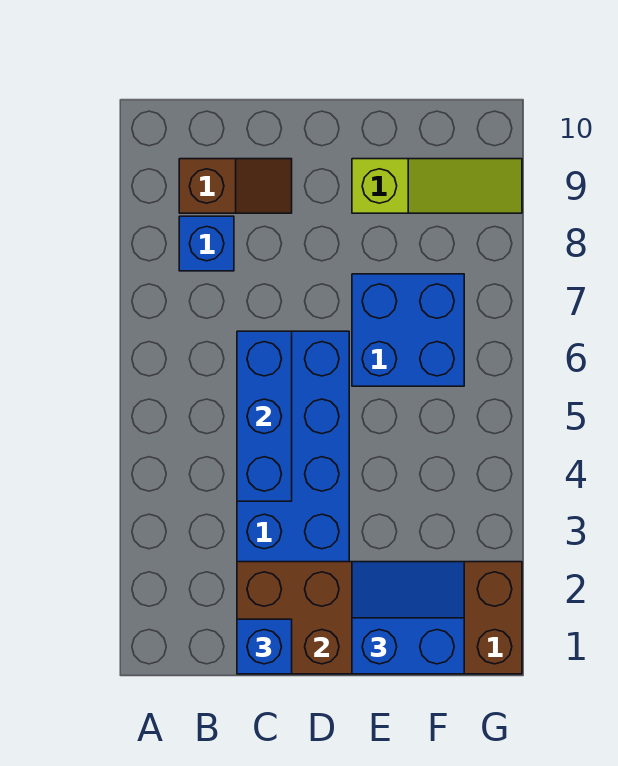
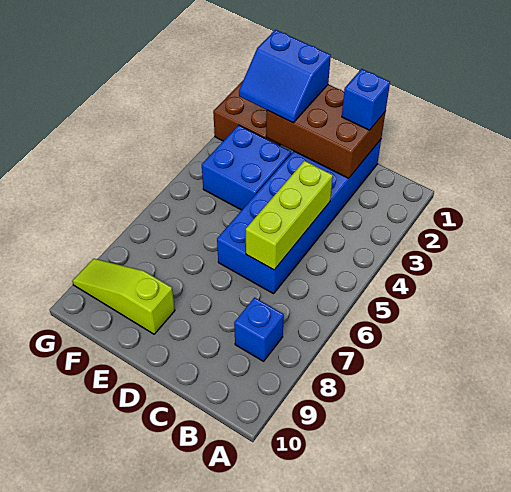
brown 1x2 slope [179,159,292,213] -> none
blue 1x3 brick [237,331,292,501] -> lime 1x3 brick [246,161,333,270]
blue 2x2 brick [352,274,464,386] -> blue 2x2 brick moved to [202,125,291,210]

